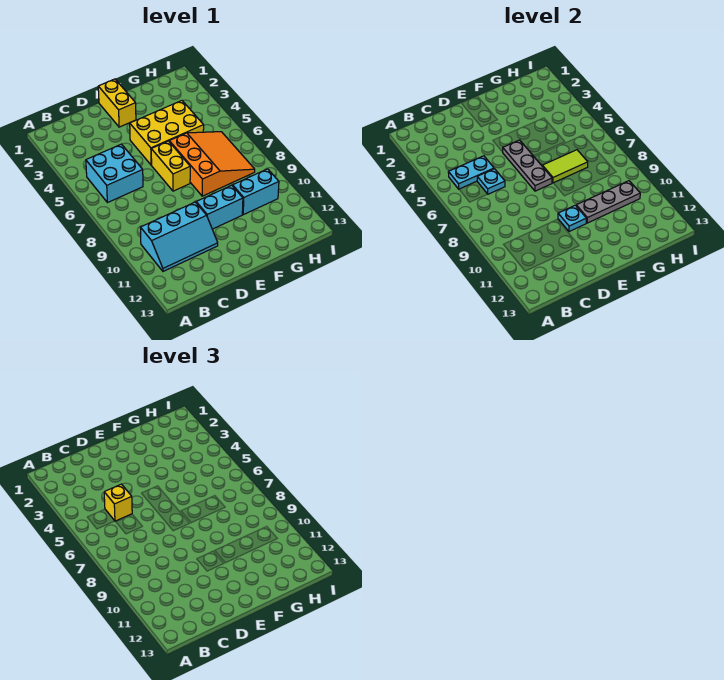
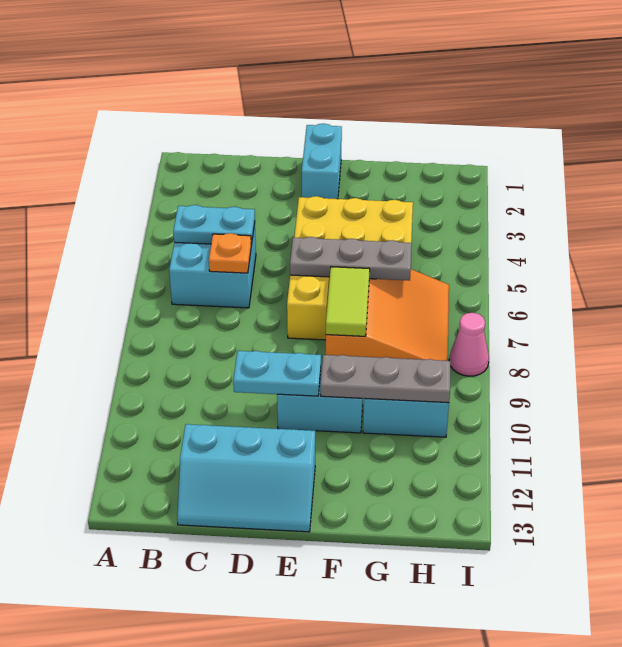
cyan 2x3 slope [140,202,218,271] -> cyan 2x3 slope moved to [177,424,315,532]
yellow 1x1 brick [104,484,132,521] -> none
cyan 1x1 plate [477,169,505,194] -> orange 1x1 plate [209,233,251,273]
yellow 1x2 brick [98,79,136,127] -> cyan 1x2 brick [302,124,342,199]
grey 1x3 plate [503,140,552,191] -> grey 1x3 plate turned to [290,237,412,281]
cyan 1x1 plate [558,205,586,232] -> cyan 1x2 plate [233,351,321,396]
lime 1x2 tile [542,150,588,183] -> lime 1x2 tile turned to [326,267,370,336]
none -> pink 1x1 cone [449,313,489,376]

